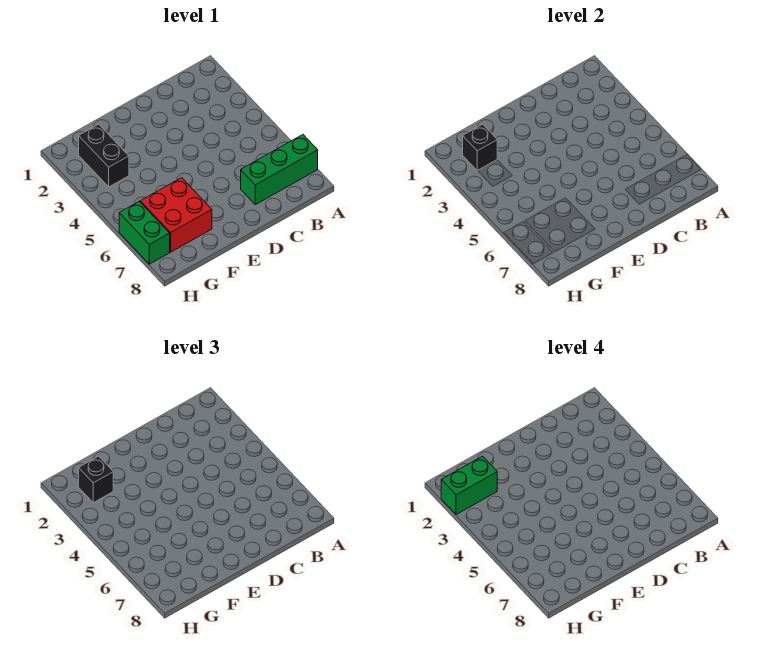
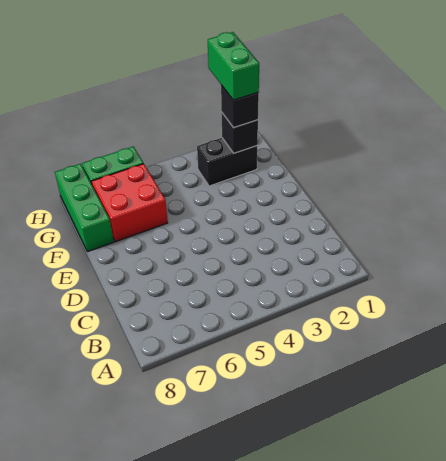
green 1x3 brick [241,135,318,205] -> green 1x3 brick moved to [55,164,114,252]

